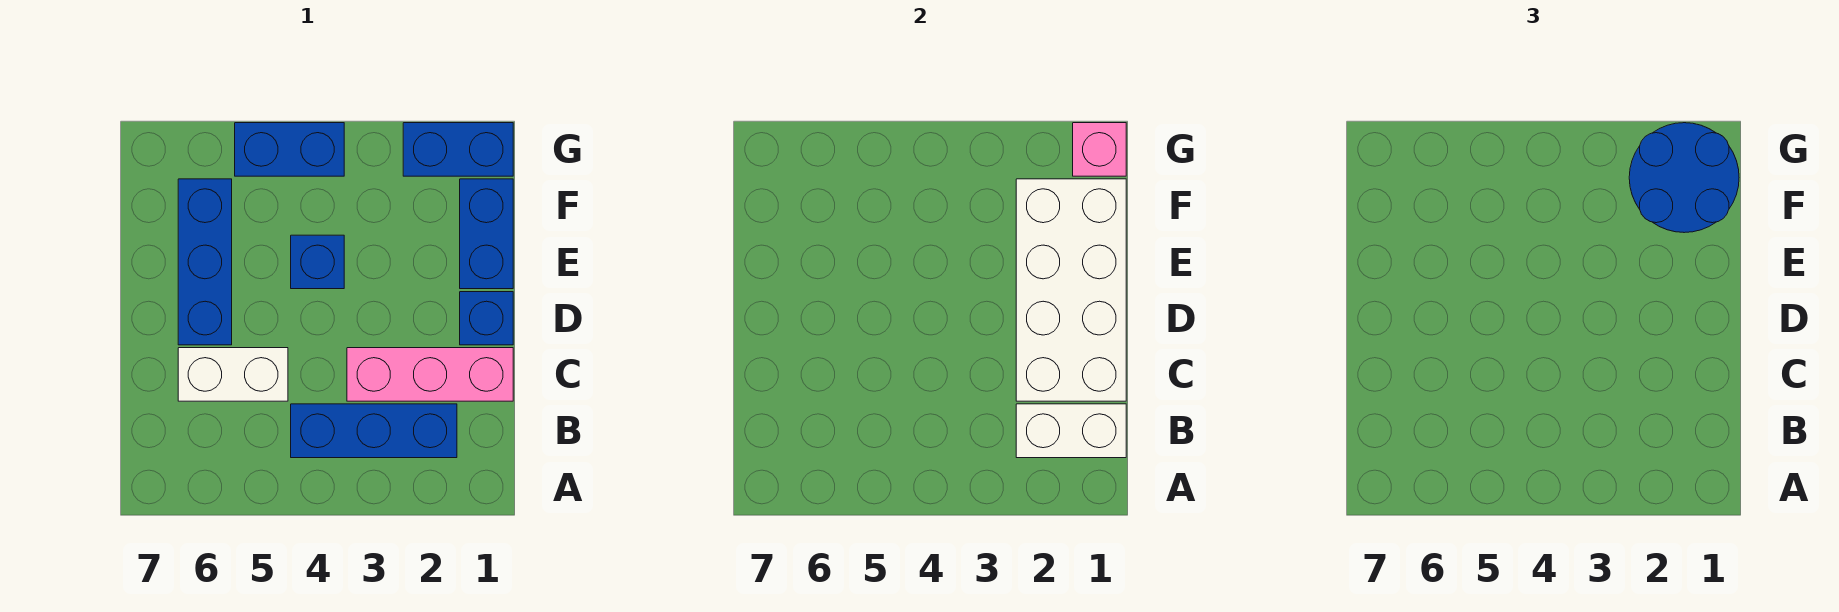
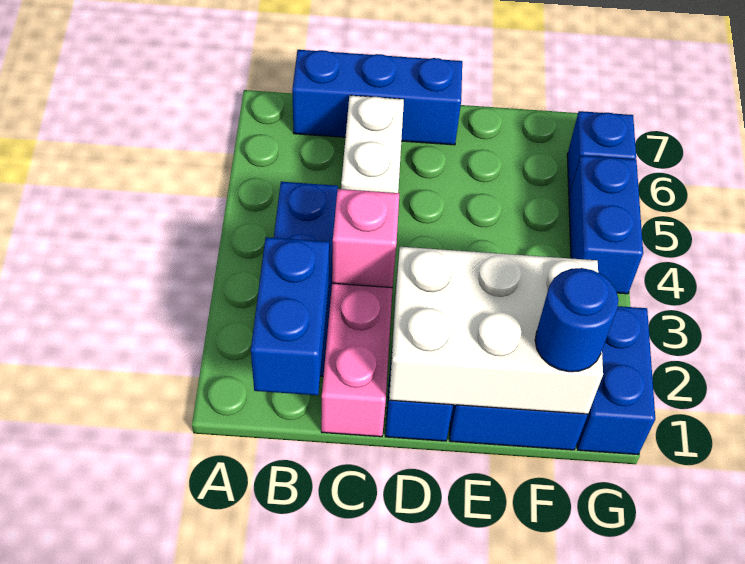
white 1x2 brick [1016,404,1126,458] -> blue 1x2 brick [251,237,329,395]
white 2x4 brick [1016,179,1126,401] -> white 2x3 brick [389,247,603,414]
blue 1x3 brick [178,179,232,345] -> blue 1x3 brick moved to [292,50,462,145]
blue 1x1 brick [291,235,344,289] -> blue 1x1 brick moved to [567,111,636,196]
blue 2x2 round brick [1629,123,1739,233] -> blue 1x1 round brick [535,268,618,372]
pink 1x1 brick [1073,123,1126,176] -> pink 1x1 brick moved to [332,189,399,288]

